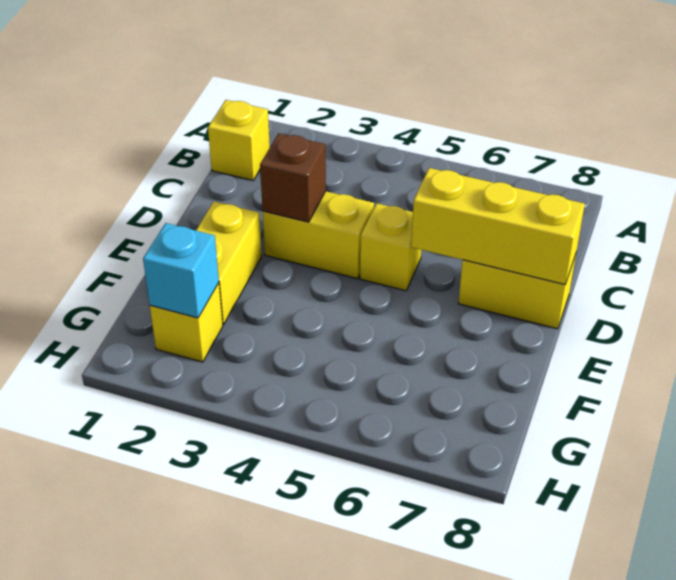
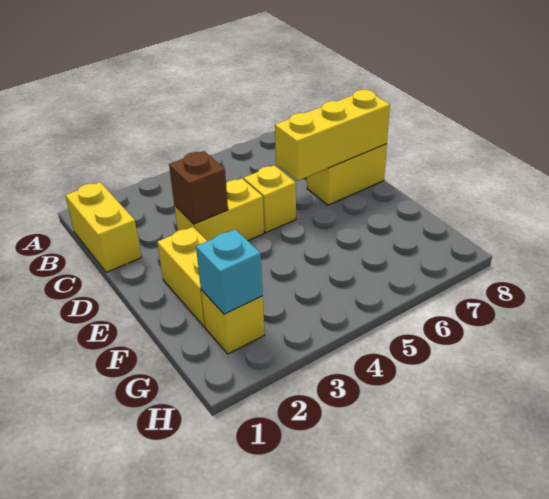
yellow 1x1 brick [208,100,270,180] -> yellow 1x2 brick [65,182,141,273]

